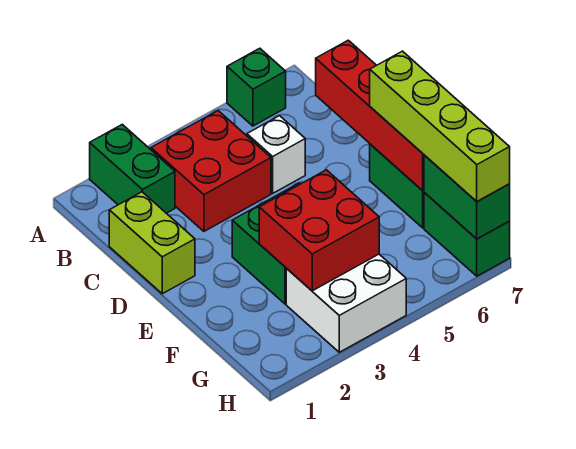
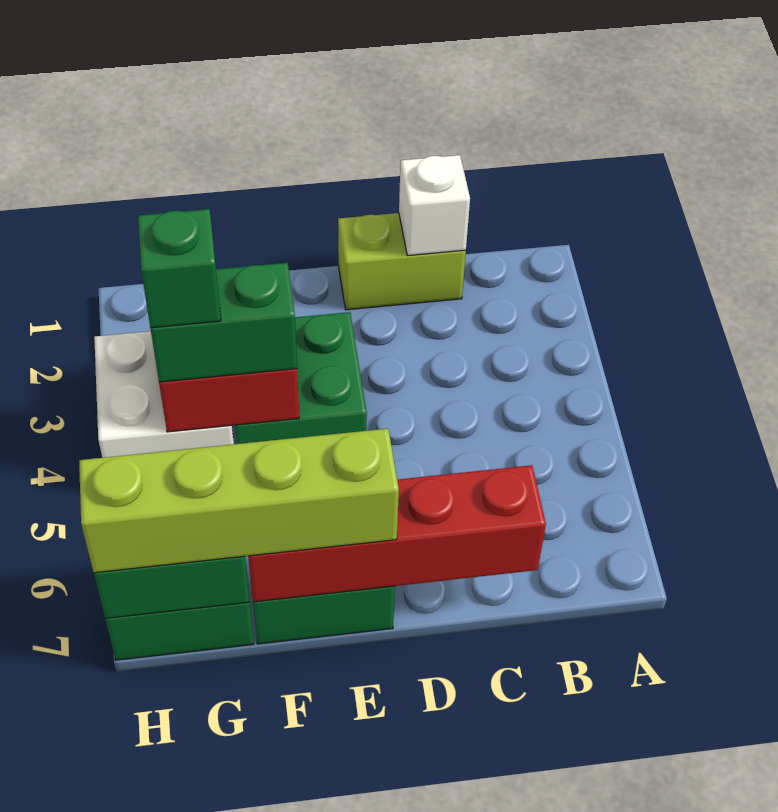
green 1x2 brick [90,124,175,213] -> green 1x2 brick moved to [151,263,297,382]
green 1x1 brick [227,48,286,126] -> green 1x1 brick moved to [138,209,221,328]
red 2x2 brick [151,111,271,231] -> none
white 1x1 brick [247,116,305,193] -> white 1x1 brick moved to [399,155,470,256]

